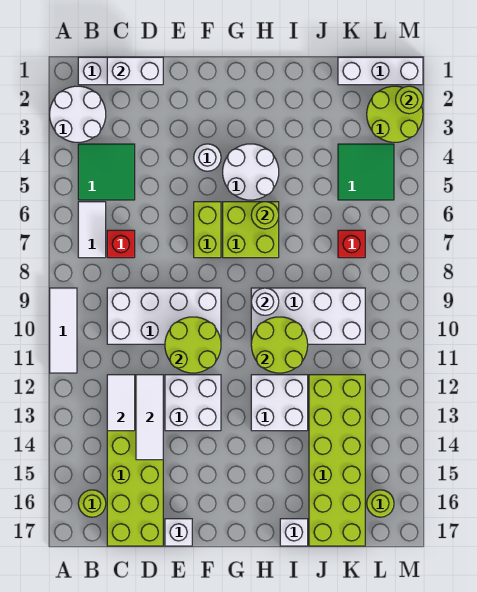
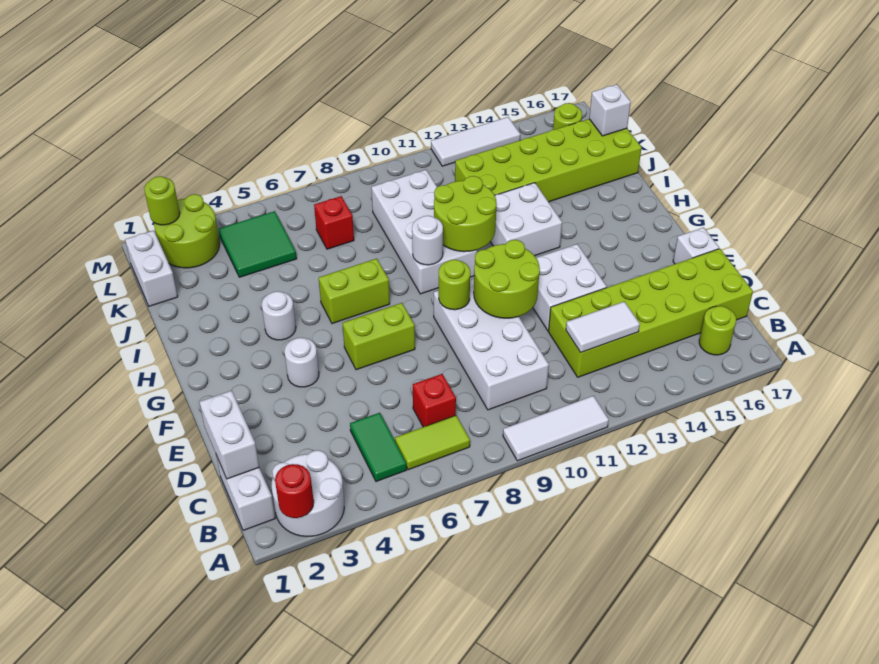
none -> red 1x1 round brick [275,464,314,518]
green 2x2 tile [78,144,135,200] -> green 1x2 tile [350,413,407,482]
white 1x2 tile [78,202,106,258] -> lime 1x2 tile [395,415,470,470]
white 1x3 tile [136,375,163,460] -> white 1x3 tile moved to [431,117,520,166]
white 2x2 round brick [223,144,279,200] -> white 1x1 round brick [262,291,296,340]
lime 2x2 brick [223,202,279,258] -> lime 1x2 brick [319,259,390,324]
lime 1x1 round brick [251,202,279,229] -> lime 1x1 round brick moved to [439,260,470,310]
white 1x1 brick [280,519,308,546] -> white 1x1 brick moved to [589,84,631,136]
white 1x3 brick [338,57,423,85] -> white 1x2 brick [125,230,178,306]

